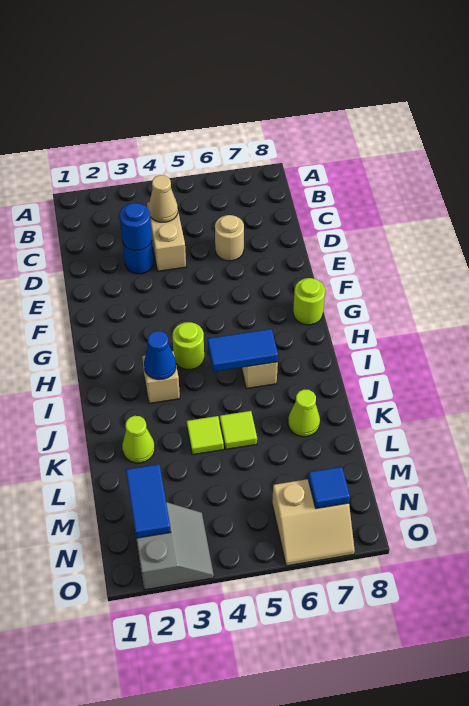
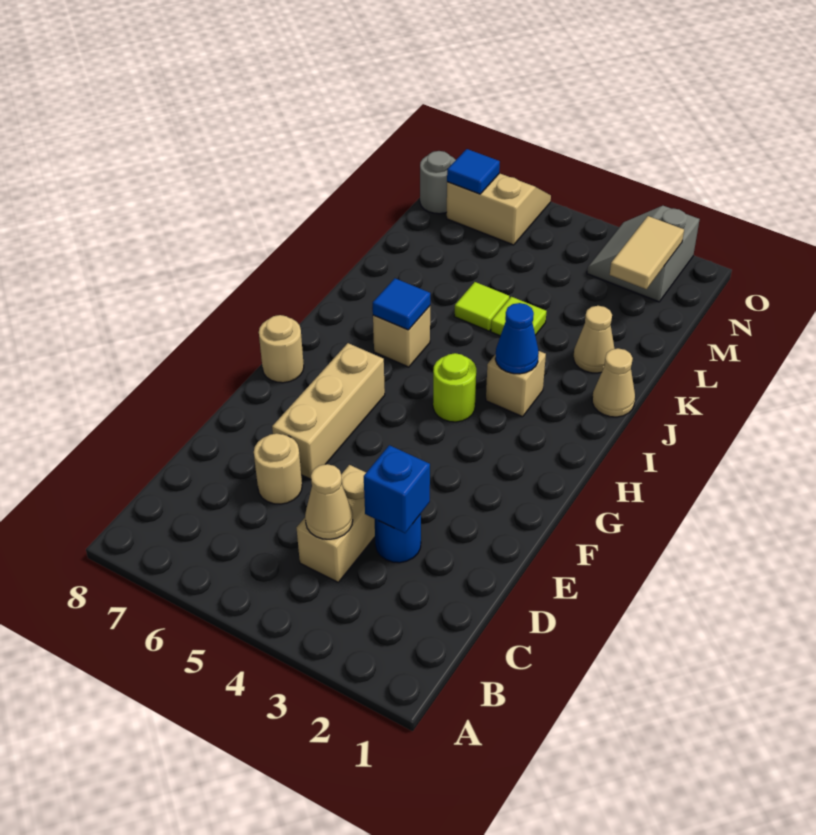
blue 1x1 round brick [120,203,152,250] -> blue 1x1 brick [364,445,430,533]
none -> tan 1x3 brick [272,343,385,479]
lime 1x1 round brick [293,278,325,325] -> tan 1x1 round brick [259,315,304,383]
blue 1x2 tile [208,329,278,372] -> blue 1x1 tile [373,278,430,330]
none -> tan 1x1 cone [592,348,635,417]
lime 1x1 cone [122,416,155,463] -> tan 1x1 cone [574,306,614,373]
lime 1x1 cone [288,389,320,437] -> none
blue 1x2 tile [126,464,171,538] -> tan 1x2 tile [610,216,684,289]
none -> grey 1x1 round brick [420,151,456,214]

